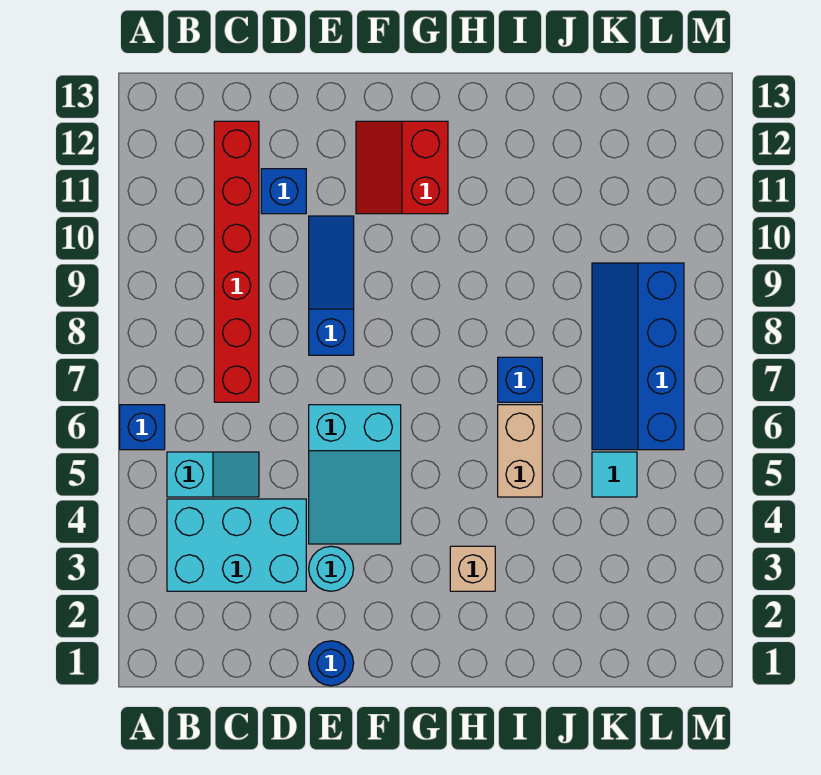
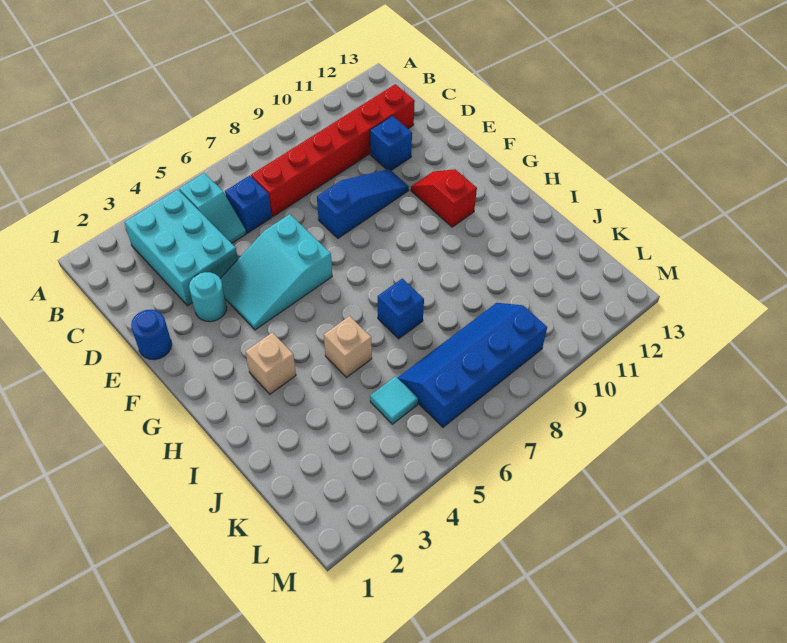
blue 1x1 brick [120,405,165,450] -> blue 1x1 brick moved to [225,176,272,233]
red 2x2 slope [356,121,448,214] -> red 1x2 slope [411,169,477,227]
tan 1x2 brick [498,405,542,497] -> tan 1x1 brick [324,316,372,377]

